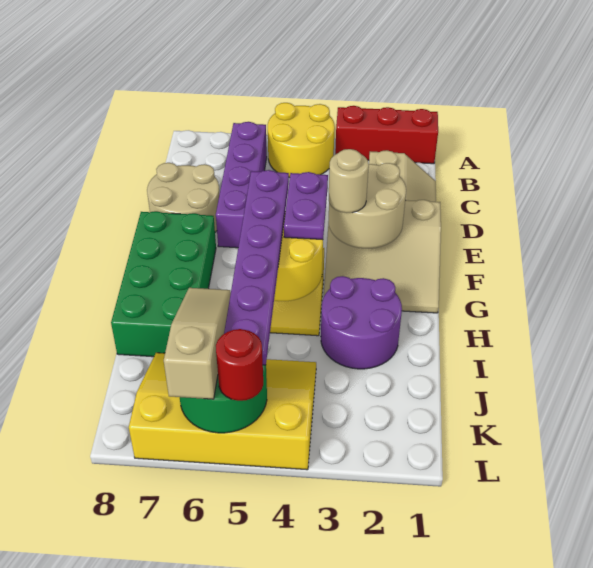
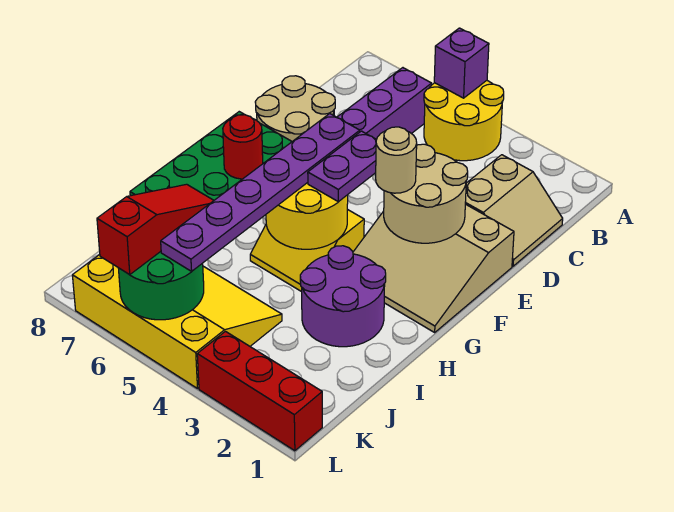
red 1x3 brick [335,106,438,164] -> red 1x3 brick moved to [197,331,322,451]
none -> purple 1x1 brick [434,28,489,98]
tan 1x3 slope [164,288,231,399] -> red 1x3 slope [97,184,214,275]
red 1x1 round brick [216,329,263,401] -> red 1x1 round brick moved to [223,115,263,179]

